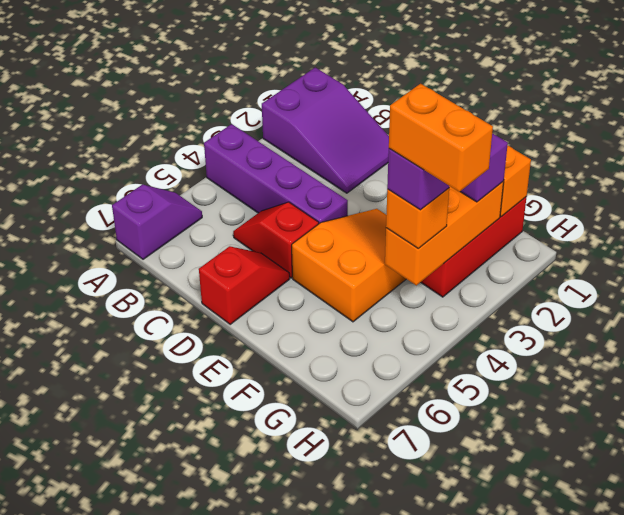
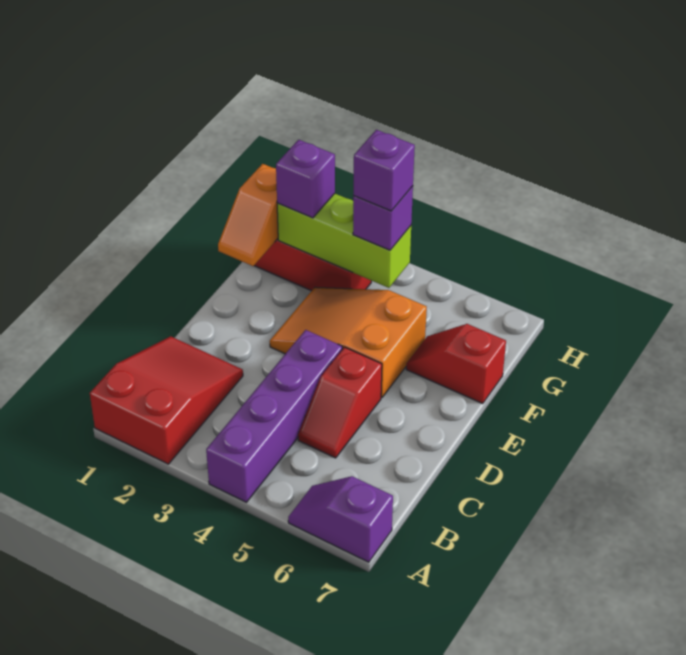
purple 2x3 slope [262,67,389,193] -> red 2x3 slope [90,336,243,464]
red 1x2 slope [199,246,290,324] -> red 1x2 slope moved to [406,324,506,403]
orange 1x3 brick [385,181,504,285] -> lime 1x3 brick [277,194,411,288]
orange 1x1 brick [386,188,449,249] -> purple 1x1 brick [353,186,413,250]
orange 1x2 brick [389,84,493,192] -> none

